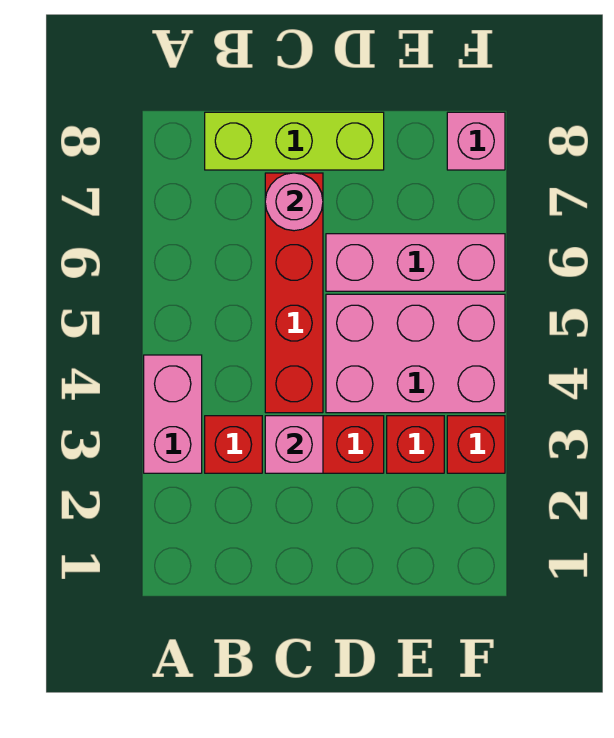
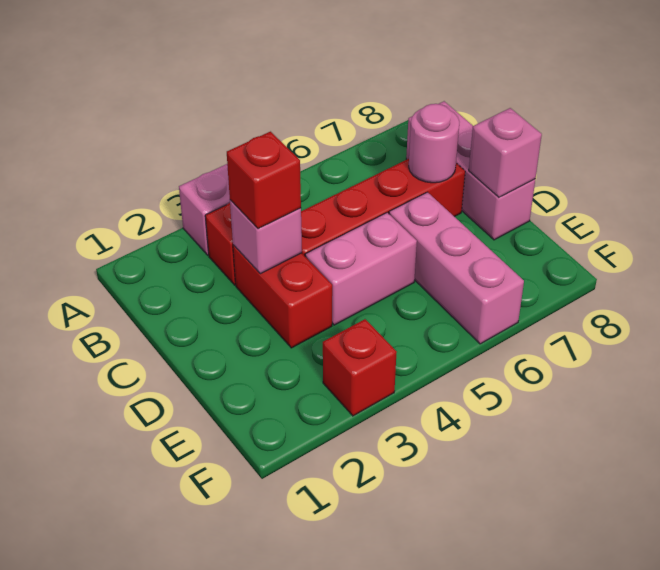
lime 1x3 brick [205,112,384,170] -> pink 1x3 brick [406,101,535,240]
pink 2x3 brick [326,294,505,413] -> pink 1x2 brick [305,213,417,325]
red 1x1 brick [387,416,444,473] -> red 1x1 brick moved to [227,132,301,229]
pink 1x1 brick [447,112,505,170] -> pink 1x1 brick moved to [469,108,542,197]

